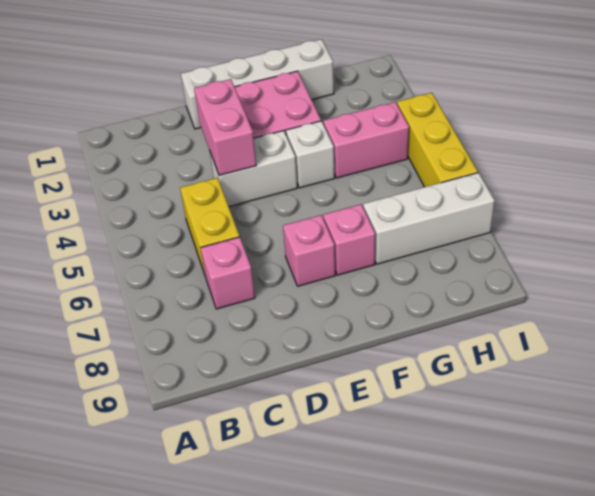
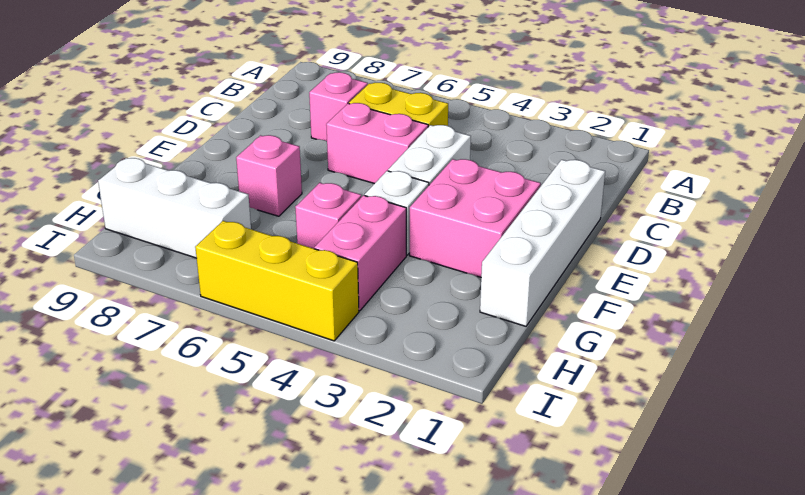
pink 1x2 brick [194,79,256,175] -> pink 1x2 brick moved to [326,103,428,184]
pink 1x1 brick [283,215,335,286] -> pink 1x1 brick moved to [295,183,361,249]
white 1x3 brick [363,173,495,264] -> white 1x3 brick turned to [98,158,251,258]

